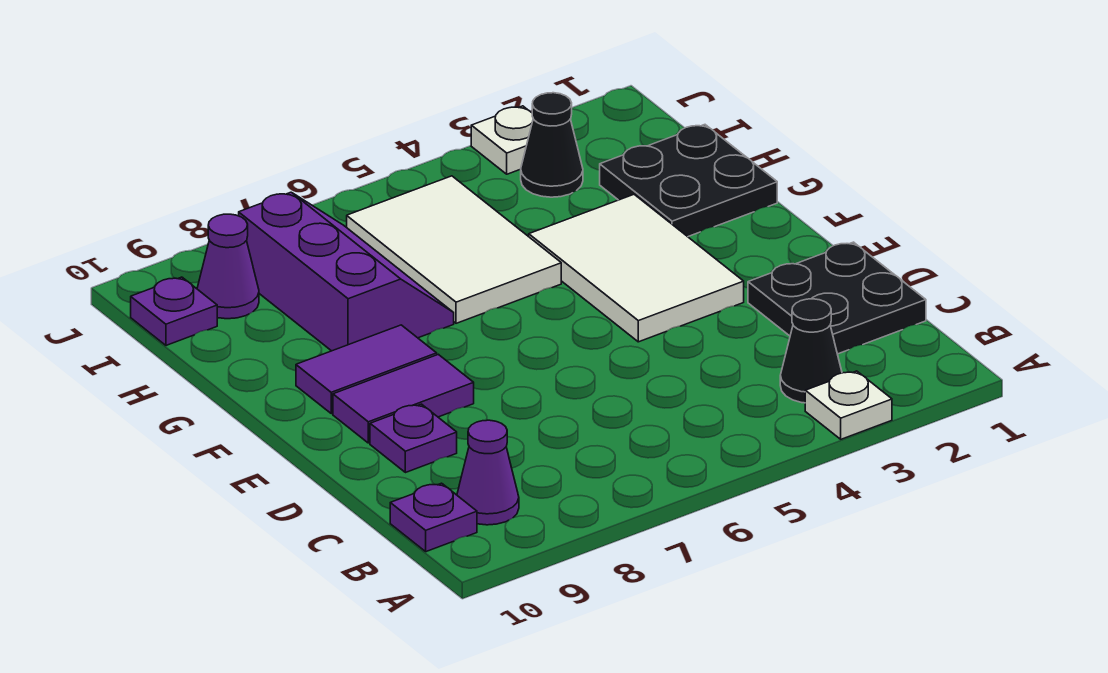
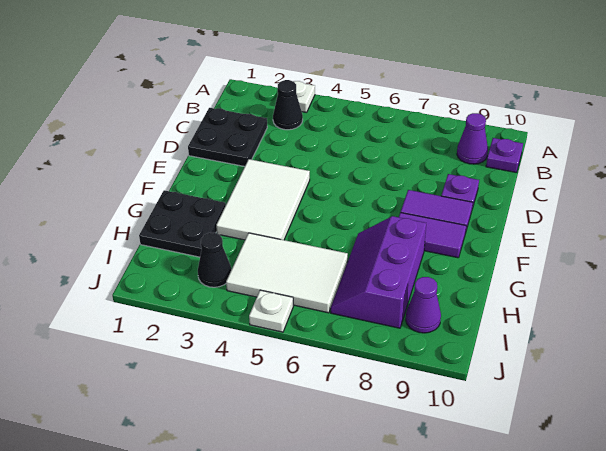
white 2x3 tile [347,176,561,323] -> white 2x3 tile turned to [226,233,348,313]
purple 1x1 plate [131,277,217,345] -> none
white 1x1 plate [471,106,533,174] -> white 1x1 plate moved to [249,290,293,332]

